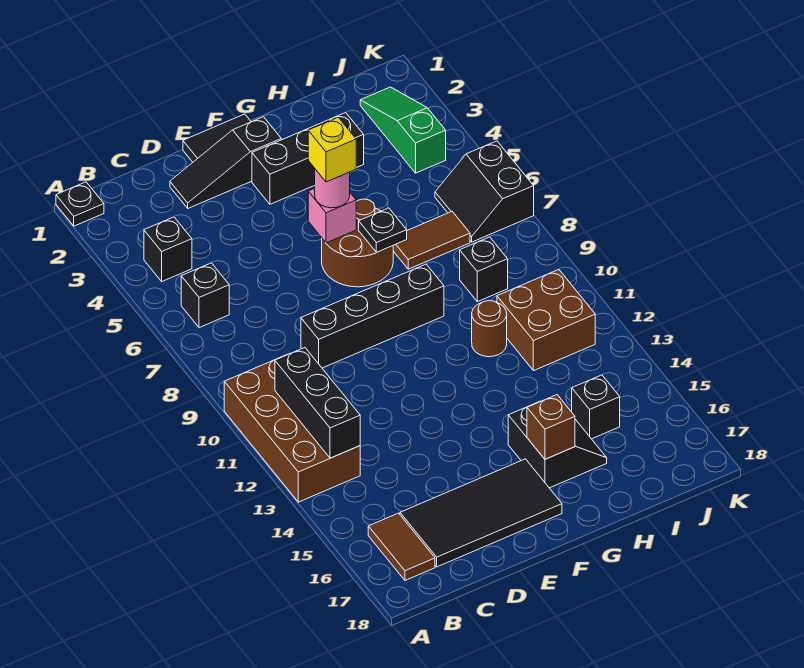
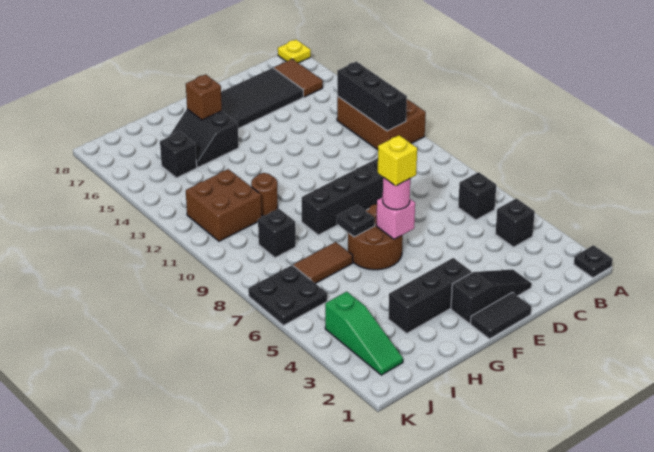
brown 2x4 brick [224,355,360,502] -> brown 2x3 brick [337,96,426,150]
none -> yellow 1x1 plate [278,40,311,63]
black 2x2 slope [435,141,534,242] -> black 2x2 plate [248,265,327,325]

